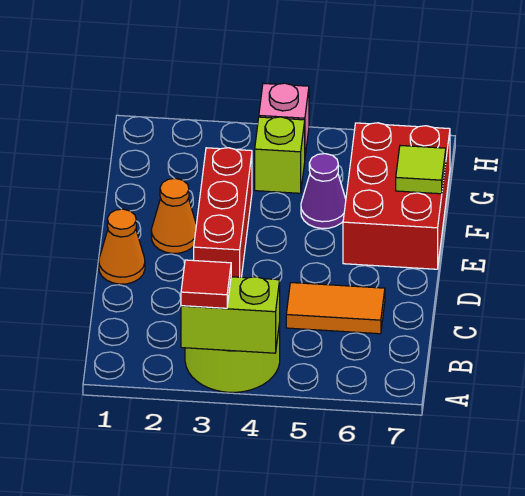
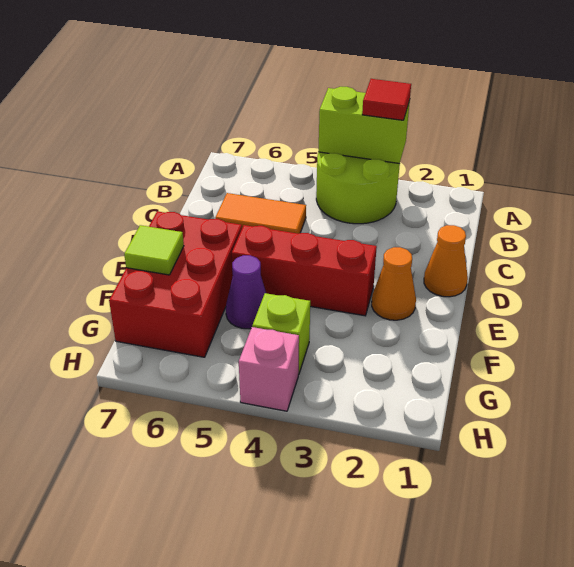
red 1x3 brick [194,148,252,277] -> red 1x3 brick turned to [232,225,377,316]

